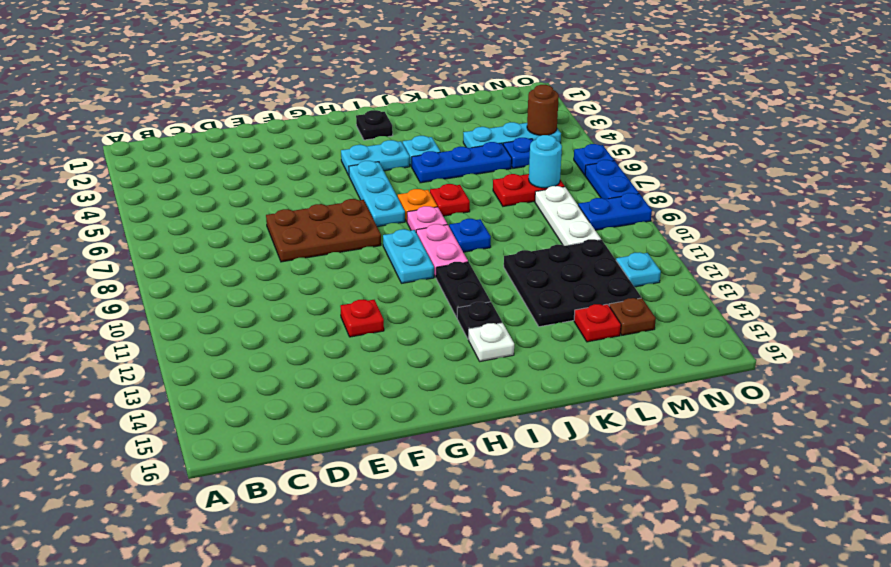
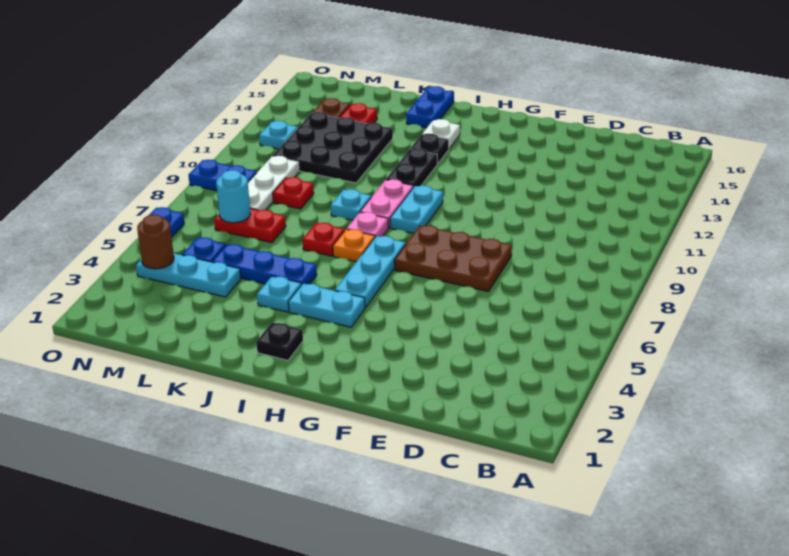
red 1x1 plate [340,300,384,337] -> red 1x1 plate moved to [273,177,314,209]
blue 1x1 plate [449,219,491,252] -> cyan 1x1 plate [331,189,371,220]
blue 1x2 plate [585,160,639,199] -> blue 1x2 plate moved to [406,86,454,128]

